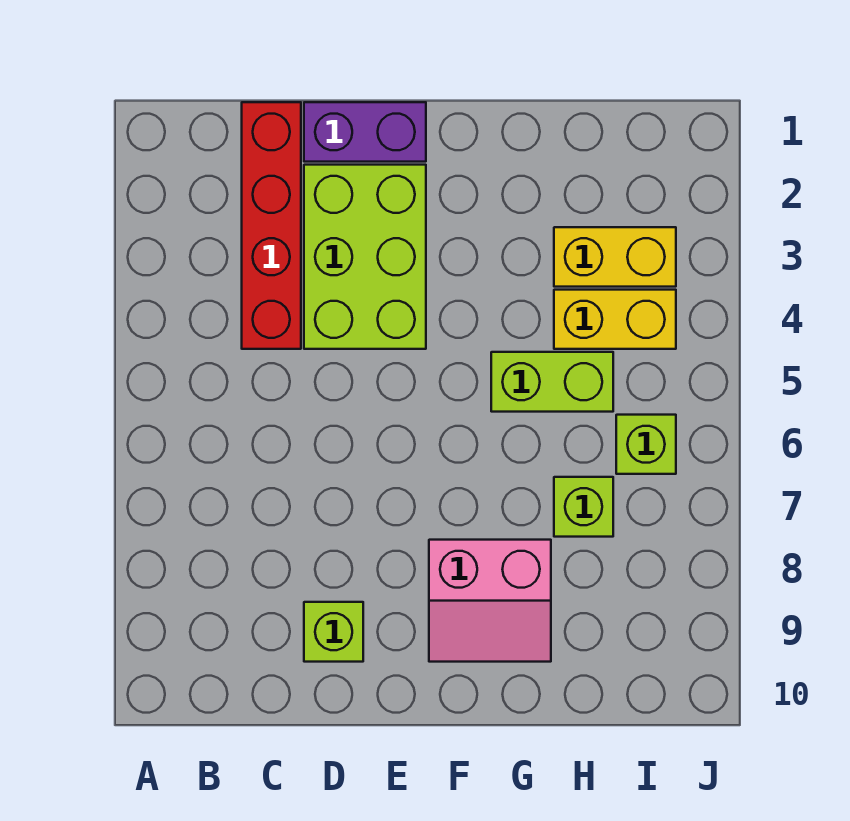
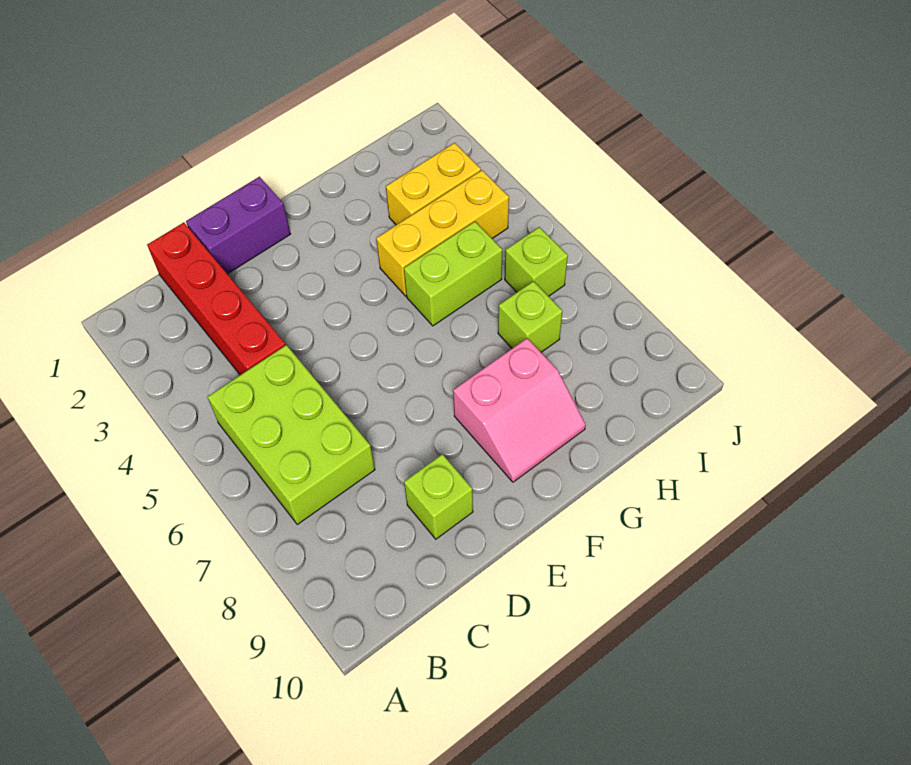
lime 2x3 brick [304,165,426,349] -> lime 2x3 brick moved to [208,345,375,524]
yellow 1x2 brick [554,290,676,349] -> yellow 1x3 brick [376,170,509,296]

